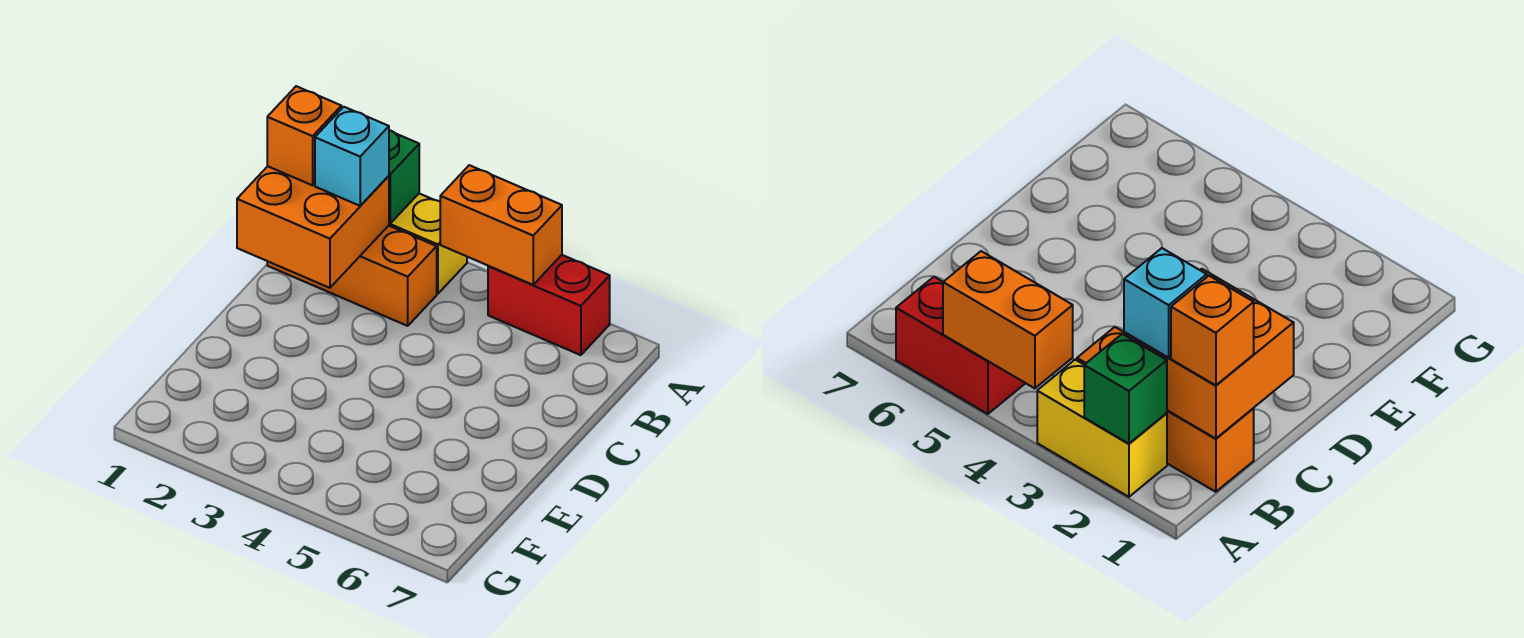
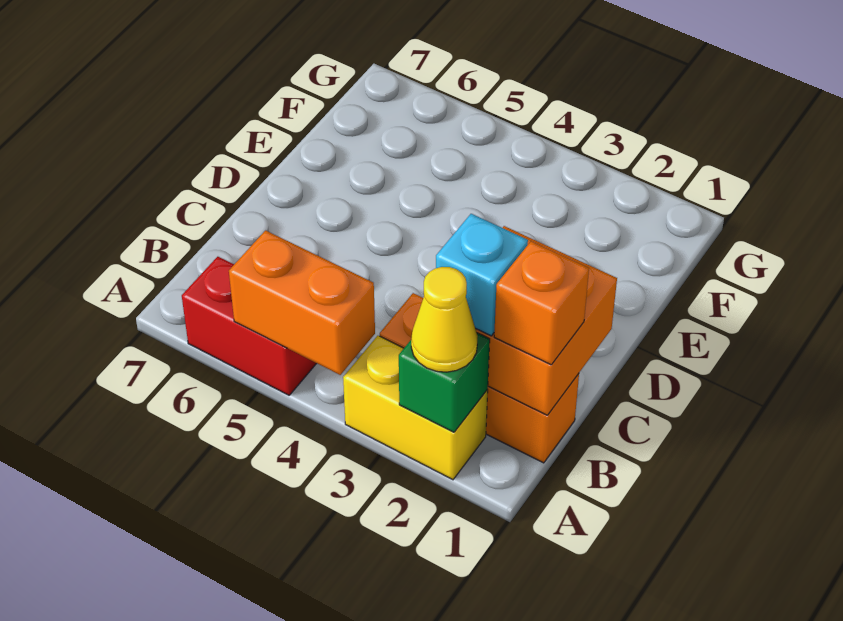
none -> yellow 1x1 cone [411,267,478,372]

